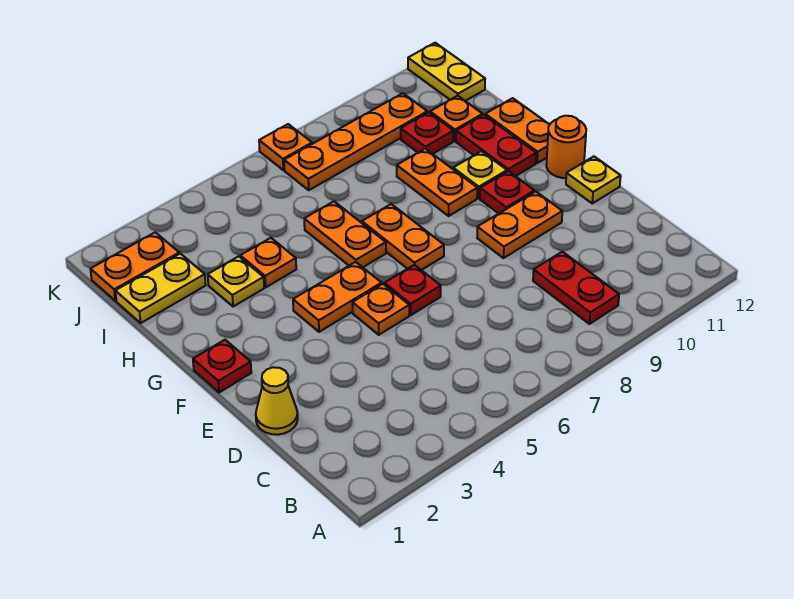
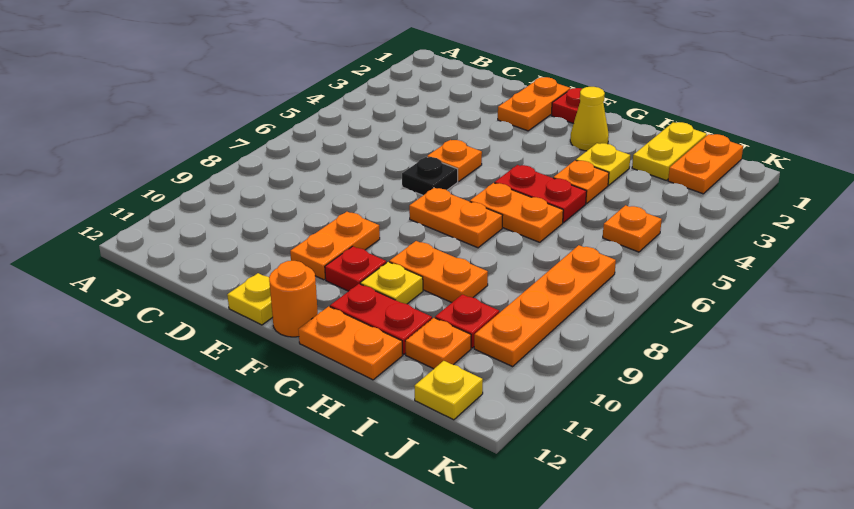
red 1x2 plate [533,252,619,324] -> red 1x2 plate moved to [495,165,587,223]
yellow 1x1 cone [256,367,298,435] -> yellow 1x1 cone moved to [570,87,609,151]
red 1x1 plate [384,265,441,315] -> black 1x1 plate [402,157,458,195]
orange 1x2 plate [293,262,382,332] -> orange 1x2 plate moved to [498,77,570,131]
yellow 1x2 plate [408,43,485,101] -> yellow 1x1 plate [414,361,483,420]
orange 1x1 plate [259,124,312,170] -> orange 1x1 plate moved to [603,205,662,252]

